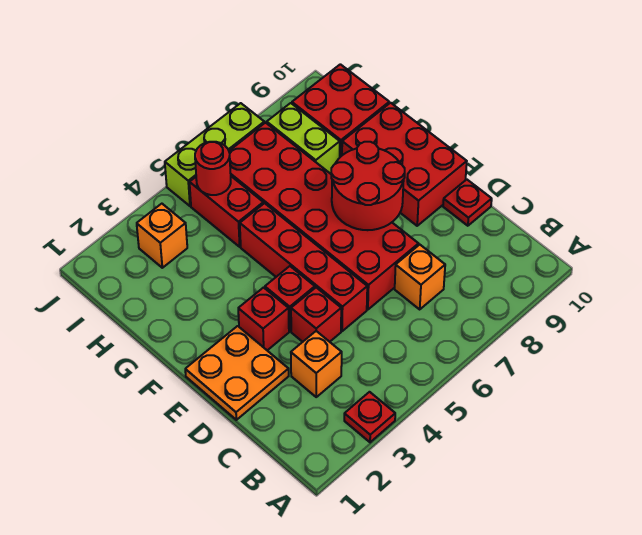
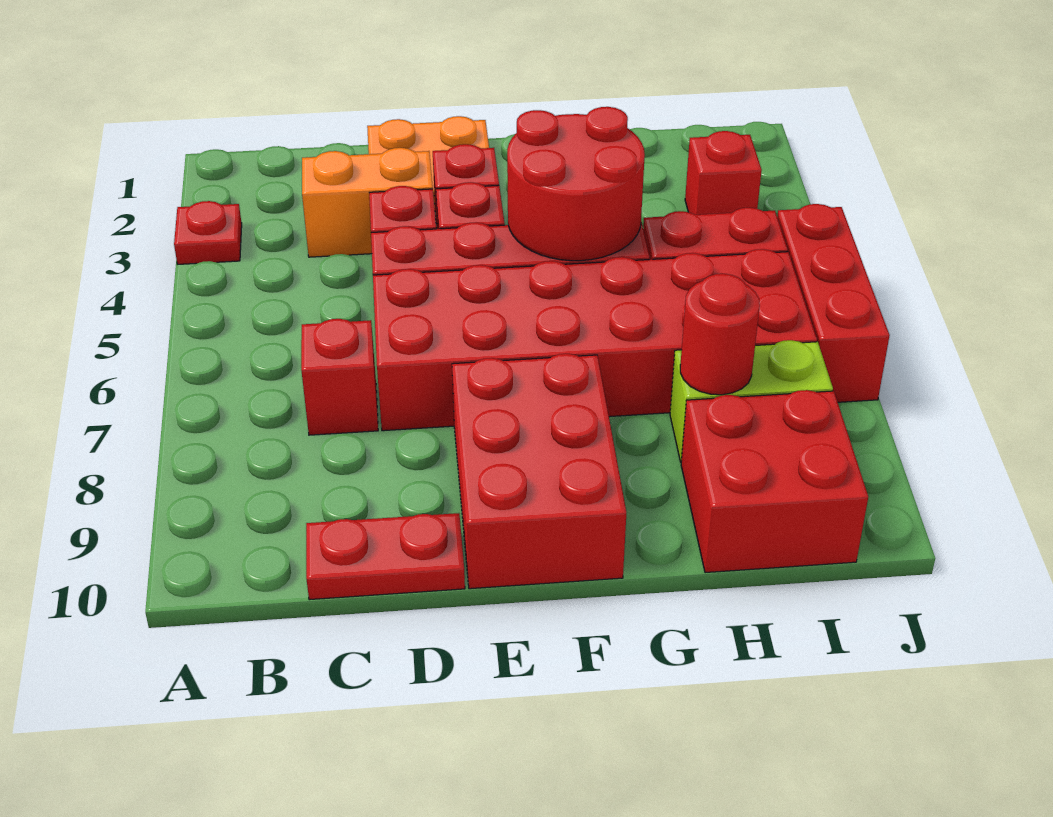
orange 1x1 brick [291,331,342,397] -> orange 1x2 brick [302,148,433,257]
orange 1x1 brick [395,245,445,309] -> red 1x1 brick [301,319,378,435]
red 1x1 plate [443,180,492,226] -> red 1x2 plate [306,513,465,600]
red 2x2 round brick [331,142,405,230] -> red 2x2 round brick moved to [507,107,645,261]
red 2x3 brick [342,103,467,226] -> red 2x3 brick turned to [452,354,626,589]
orange 1x1 brick [137,204,187,268] -> red 1x1 brick [685,131,762,215]
red 1x1 round brick [195,142,231,195] -> red 1x1 round brick moved to [680,274,760,395]
lime 1x3 brick [165,103,264,206] -> red 1x3 brick [777,204,890,402]

